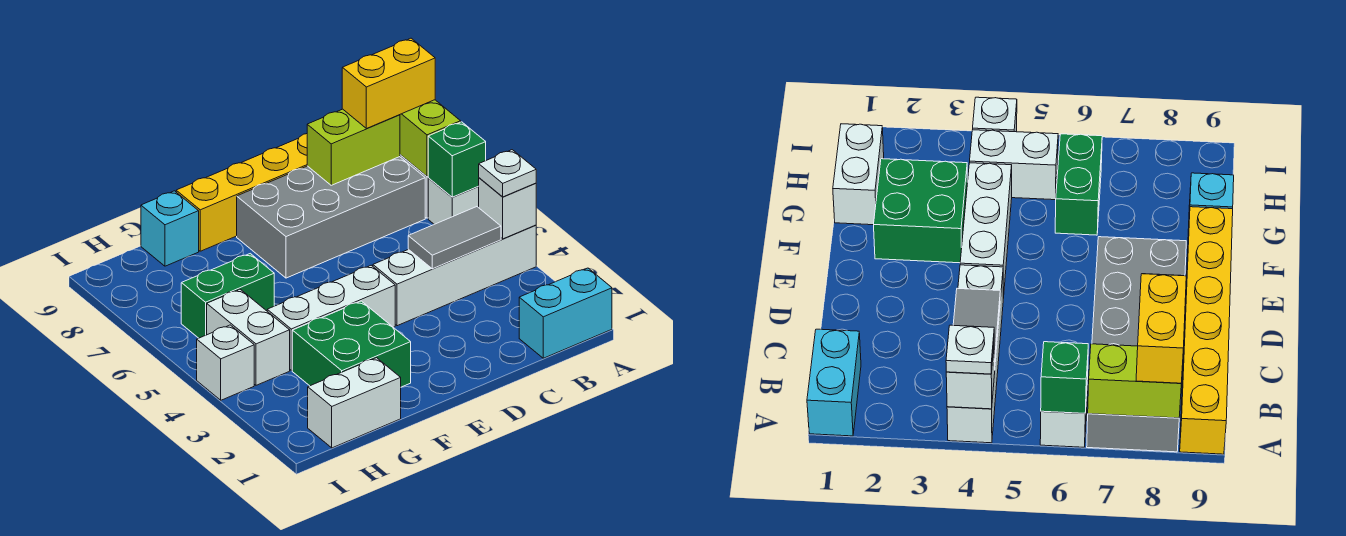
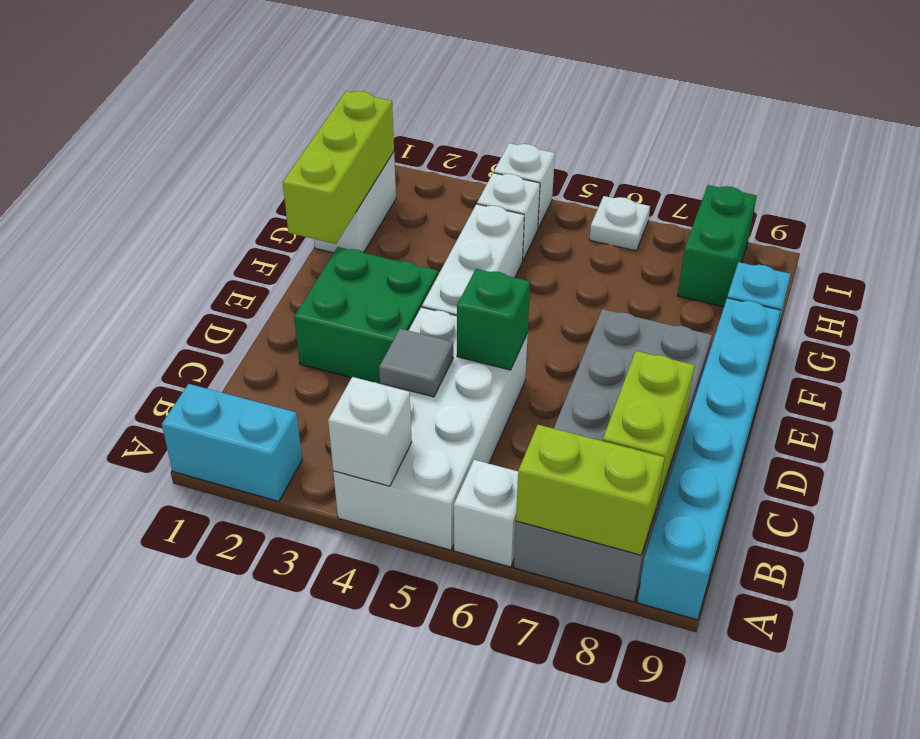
cyan 1x2 brick [519,268,612,358] -> cyan 1x2 brick turned to [162,384,302,501]
white 1x4 brick [373,225,536,326] -> white 2x4 brick [333,307,528,550]
white 1x1 plate [479,150,536,197] -> white 1x1 plate moved to [589,196,650,251]
green 1x1 brick [428,122,486,197] -> green 1x1 brick moved to [457,269,530,370]
yellow 1x2 brick [342,38,435,129] -> none
yellow 1x6 brick [176,134,307,251] -> cyan 1x6 brick [637,298,781,620]
grey 1x2 tile [408,207,501,269] -> grey 1x1 tile [379,329,453,397]
none -> lime 1x3 brick [283,91,394,244]
green 2x2 brick [292,301,411,387] -> green 2x2 brick moved to [294,247,438,384]
green 1x2 brick [181,254,274,338] -> green 1x2 brick moved to [678,185,757,307]
white 1x2 brick [207,289,290,385] -> white 1x1 brick [477,173,540,260]

